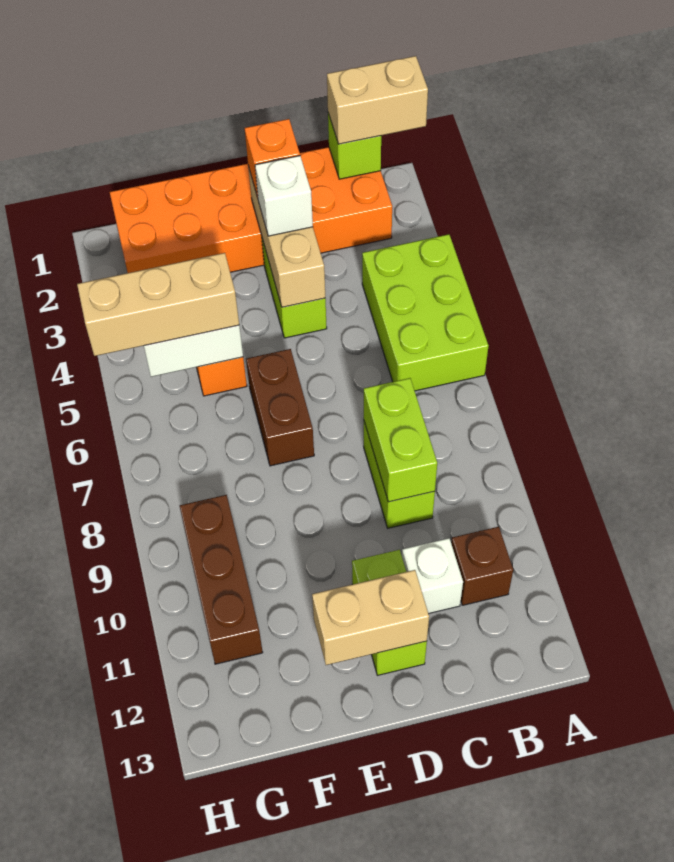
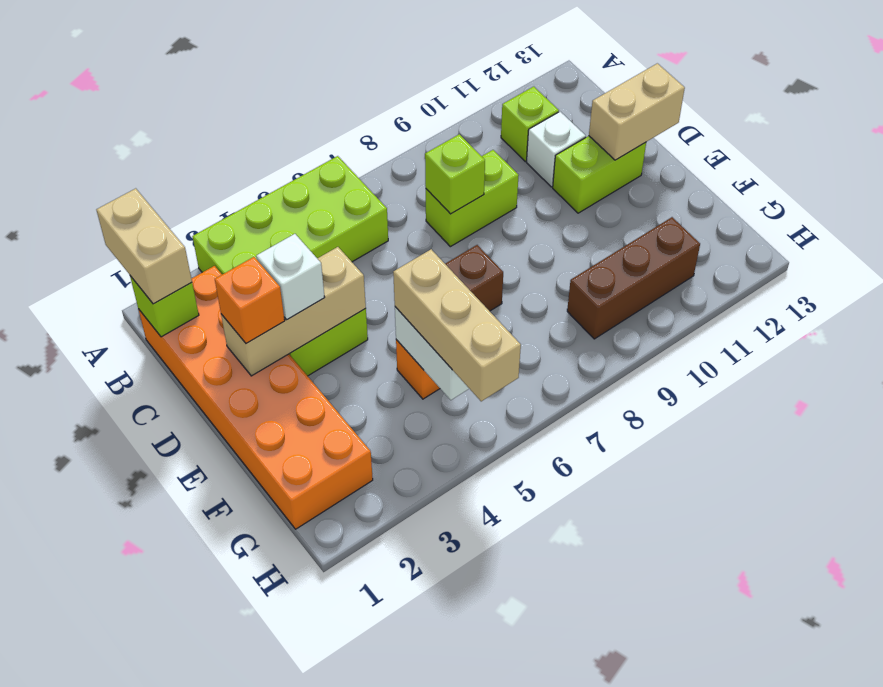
lime 2x3 brick [362,234,488,391] -> lime 2x4 brick [193,156,388,274]
brown 1x1 brick [451,527,513,605] -> lime 1x1 brick [501,87,559,161]
lime 1x2 brick [364,378,437,502] -> lime 1x1 brick [425,134,485,214]
tan 1x2 brick [312,570,429,665] -> tan 1x2 brick turned to [589,63,685,160]

